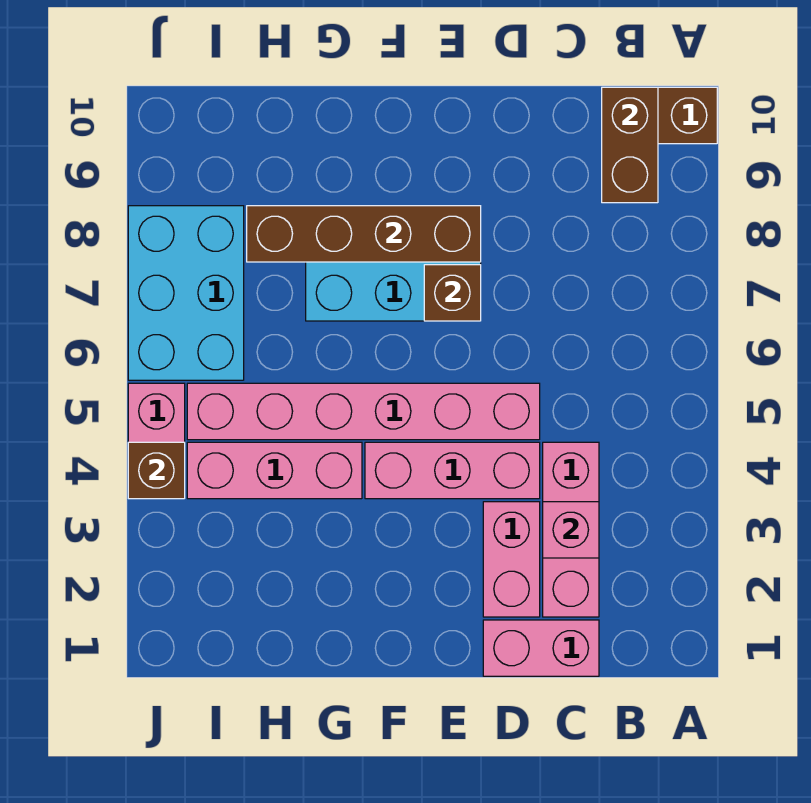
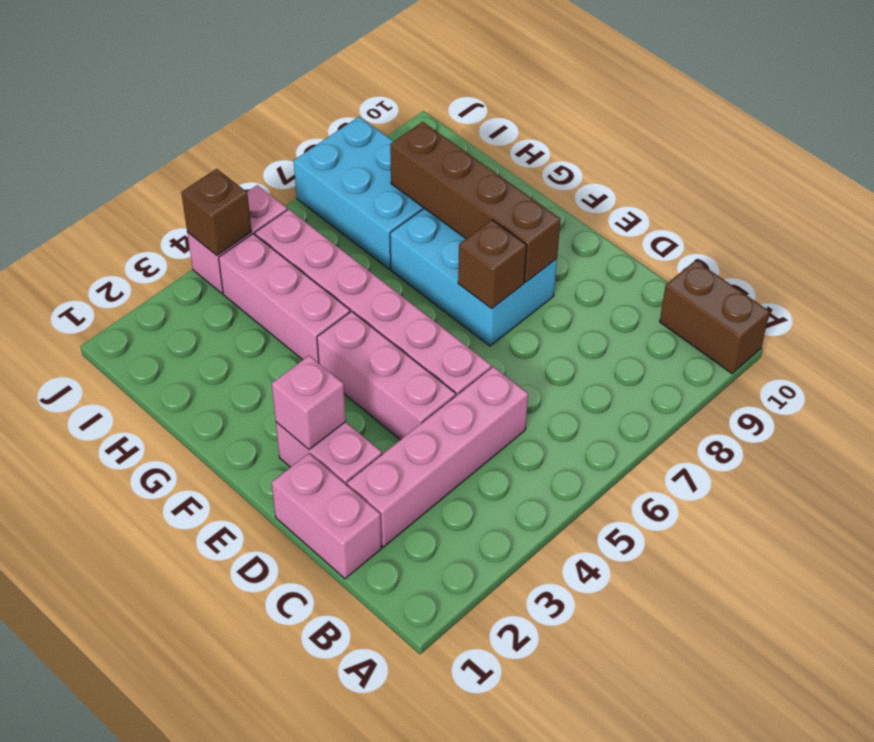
brown 1x2 brick [602,87,658,203] -> none
pink 1x3 brick [543,442,599,617] -> pink 1x4 brick [347,367,528,547]
pink 1x1 brick [543,502,599,558] -> pink 1x1 brick moved to [272,356,346,450]
pink 1x2 brick [483,502,540,617] -> pink 1x2 brick turned to [276,422,382,485]
cyan 2x3 brick [128,206,244,380] -> cyan 2x3 brick turned to [294,117,424,269]

